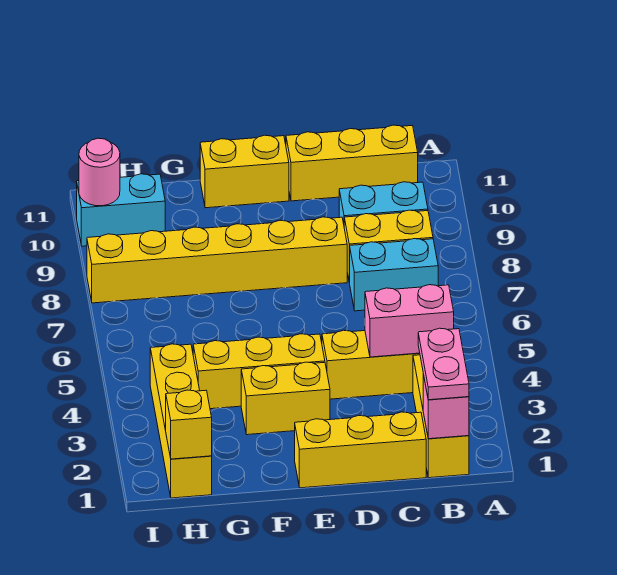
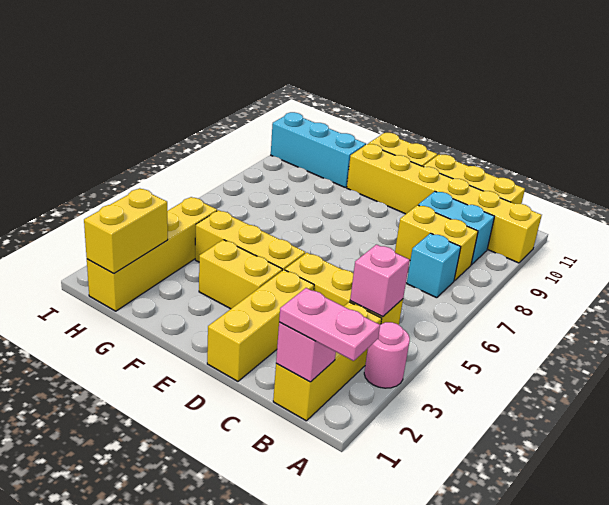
pink 1x2 plate [418,328,469,400] -> pink 1x2 plate turned to [279,288,380,361]
pink 1x2 brick [365,285,454,357] -> pink 1x1 brick [350,244,410,317]
cyan 1x2 brick [350,239,438,311] -> cyan 1x1 brick [407,233,461,298]
yellow 1x3 brick [295,412,426,488] -> yellow 1x3 brick turned to [207,270,314,381]
yellow 1x6 brick [87,217,347,303] -> yellow 1x6 brick moved to [347,144,542,263]
yellow 1x1 brick [166,390,212,459] -> yellow 1x2 brick [84,188,168,273]
cyan 1x2 brick [77,174,165,246] -> cyan 1x3 brick [271,112,366,187]
pink 1x1 round brick [79,138,120,206] -> pink 1x1 round brick moved to [364,322,410,388]

